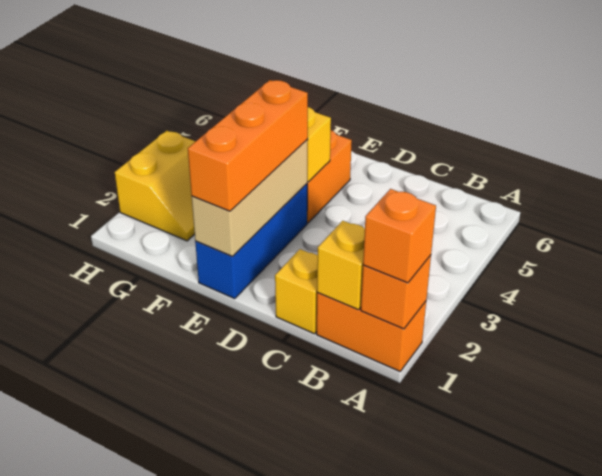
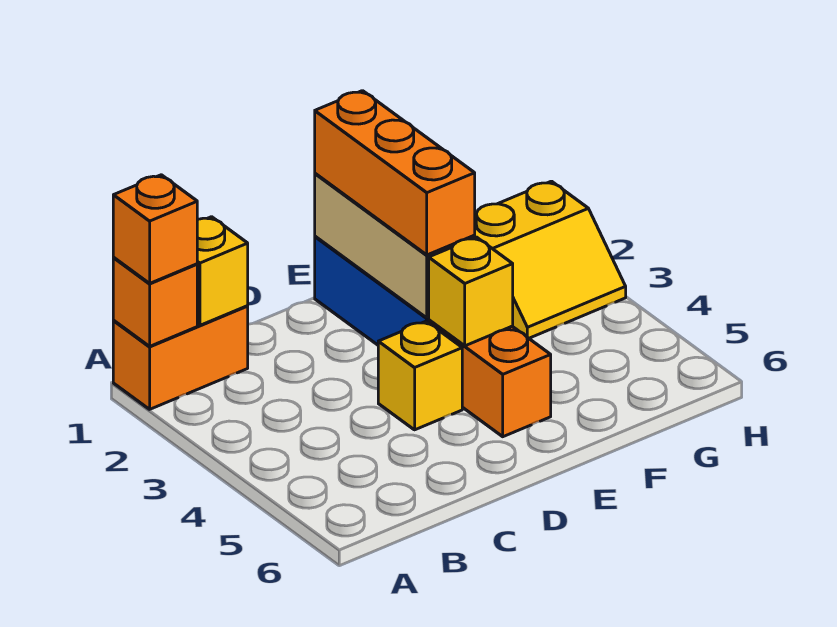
yellow 1x1 brick [275,249,318,334] -> yellow 1x1 brick moved to [378,321,462,430]
yellow 2x2 slope [115,131,196,241] -> yellow 2x2 slope turned to [474,181,626,338]

